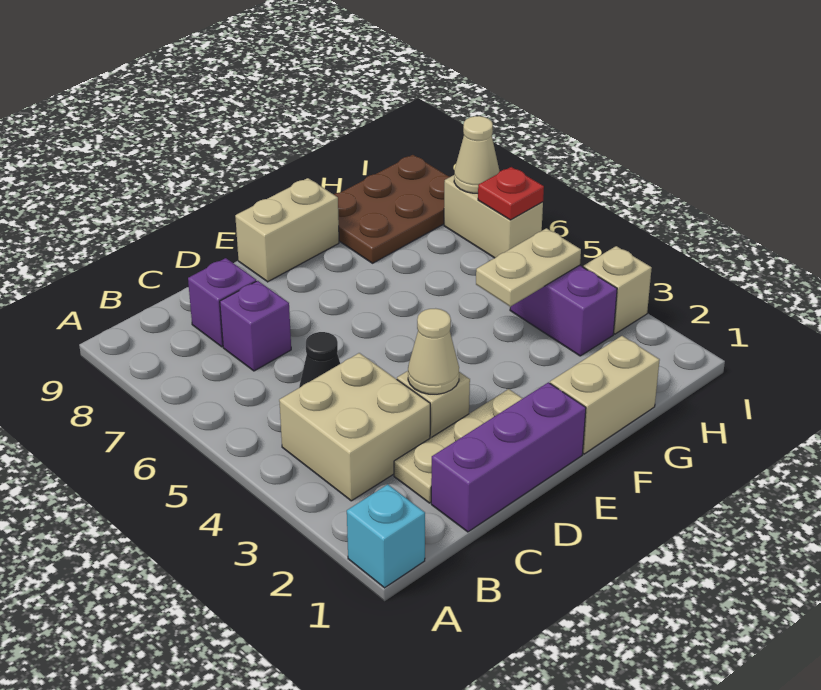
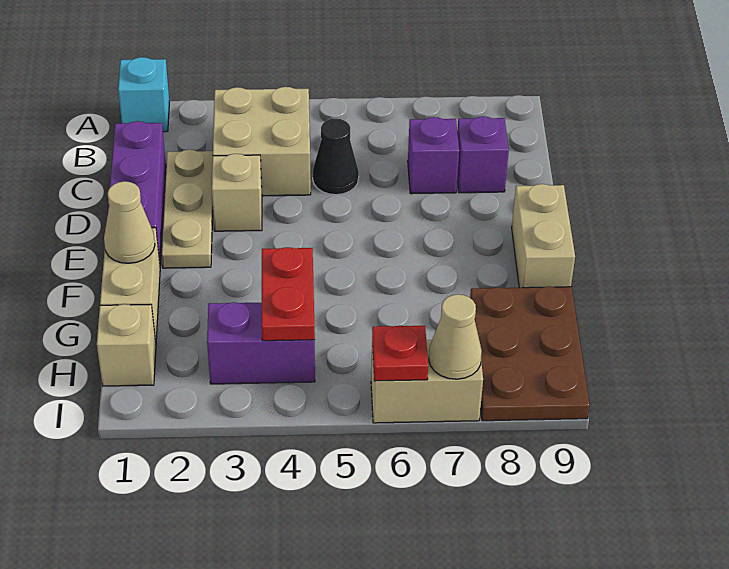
tan 1x1 cone [408,308,459,394] -> tan 1x1 cone moved to [104,181,155,263]
tan 1x2 plate [476,228,581,307] -> red 1x2 plate [262,247,315,341]
tan 1x1 brick [583,246,652,334] -> tan 1x1 brick moved to [97,304,156,386]

